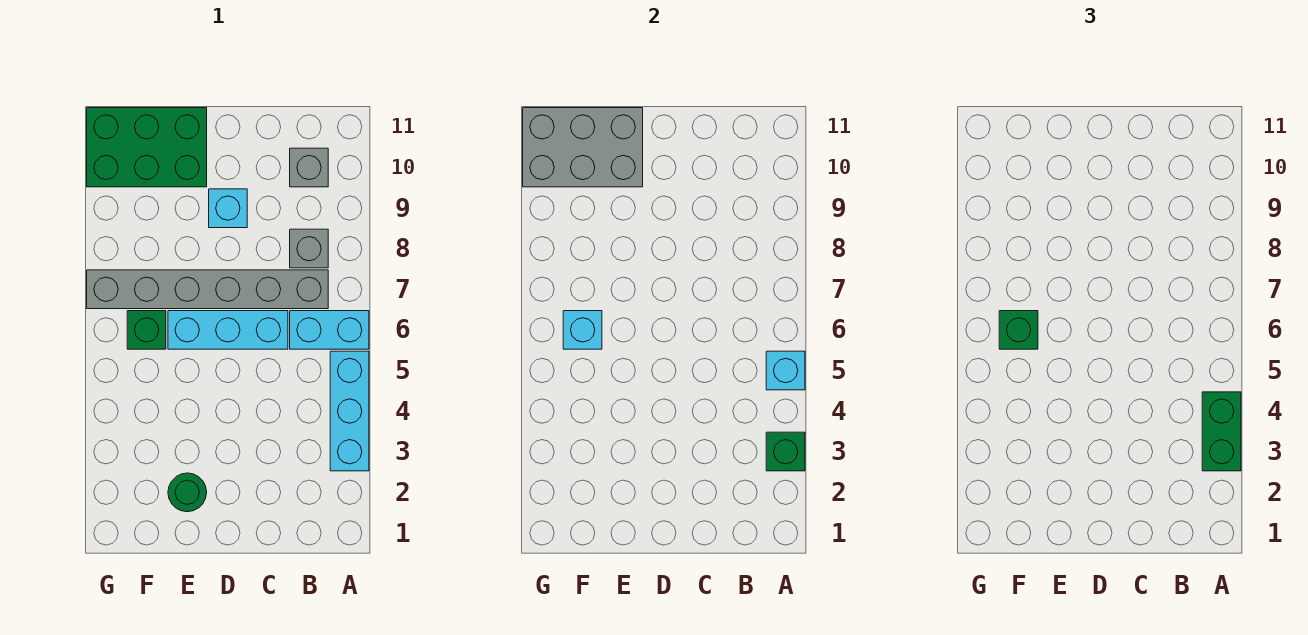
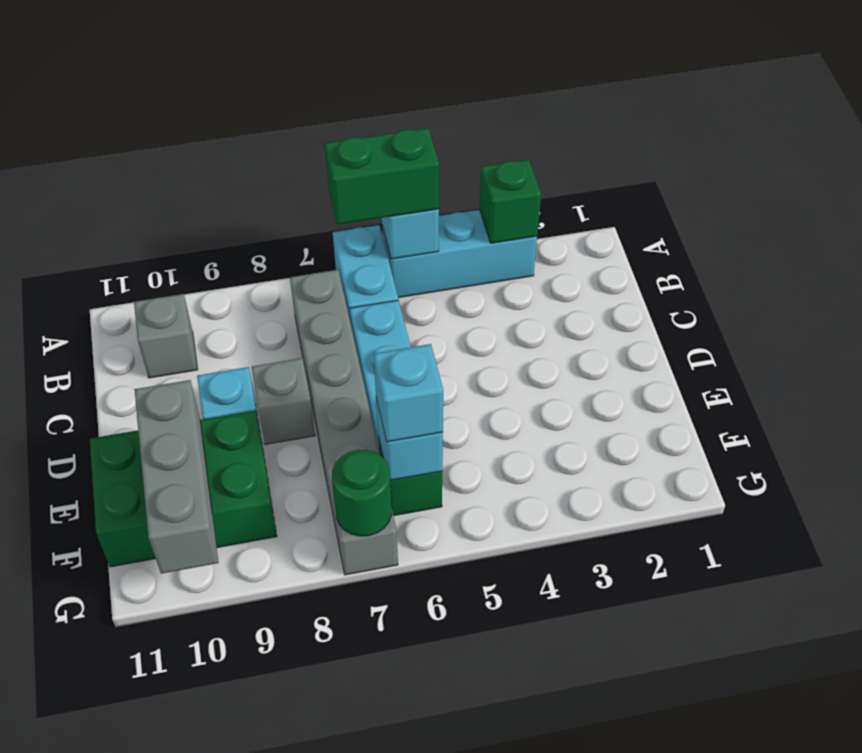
green 1x2 brick [1202,392,1241,471] -> green 1x2 brick moved to [325,128,439,224]
grey 1x1 brick [290,229,328,268] -> grey 1x1 brick moved to [252,358,315,445]
green 1x1 round brick [168,473,207,512] -> green 1x1 round brick moved to [332,450,392,536]
green 2x3 brick [87,108,207,187] -> green 2x3 brick turned to [90,411,277,567]
grey 2x3 brick [523,108,643,187] -> grey 1x3 brick [134,380,218,574]
green 1x1 brick [999,311,1038,349] -> cyan 1x1 brick [374,344,443,442]

